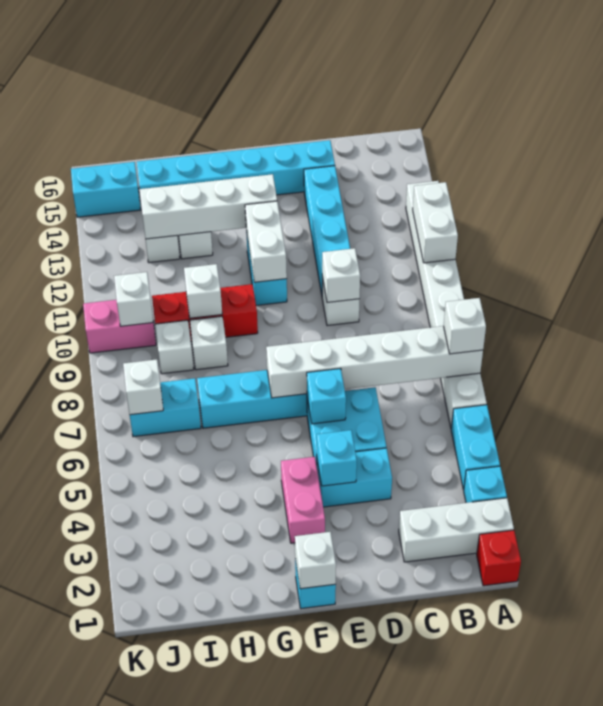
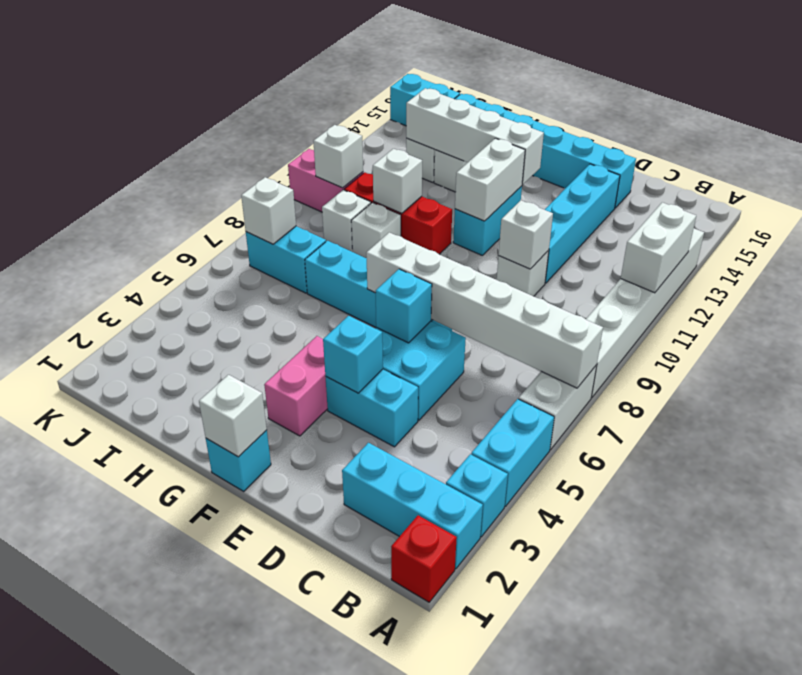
white 1x3 brick [399,498,514,562] -> cyan 1x3 brick [342,443,483,569]
white 1x1 brick [444,298,486,354] -> none

